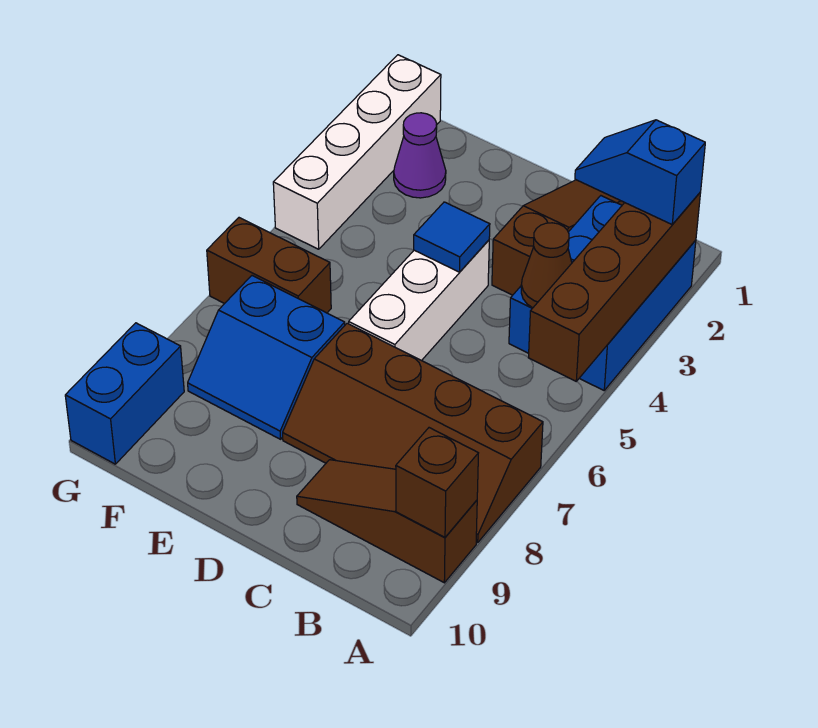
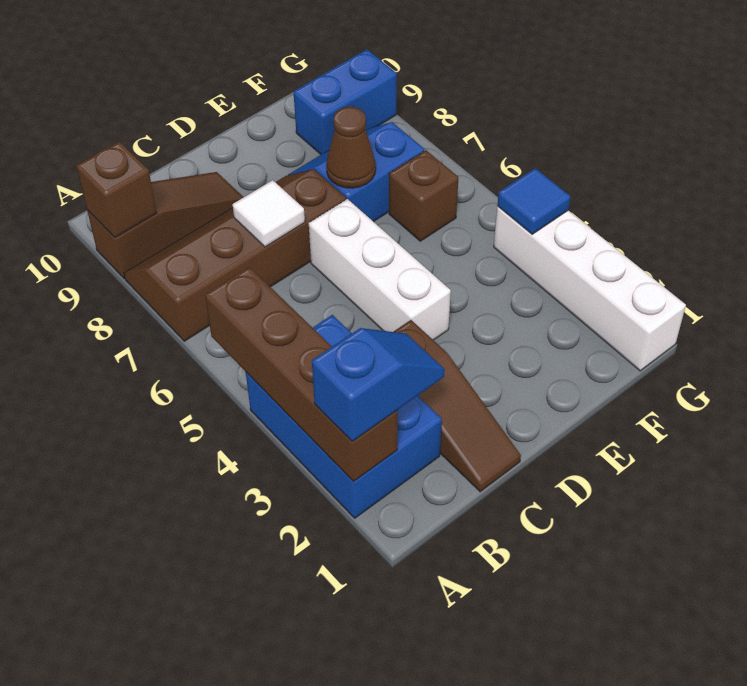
brown 1x1 cone [521,223,572,308] -> brown 1x1 cone moved to [326,107,376,188]
none -> white 1x1 tile [233,180,305,247]
blue 1x1 tile [414,202,490,272] -> blue 1x1 tile moved to [497,168,571,234]
purple 1x1 cone [394,113,446,198] -> none
brown 1x2 brick [207,218,331,313] -> brown 1x1 brick [389,150,458,241]
blue 1x2 brick [65,323,184,464] -> blue 1x2 brick turned to [294,49,397,154]

